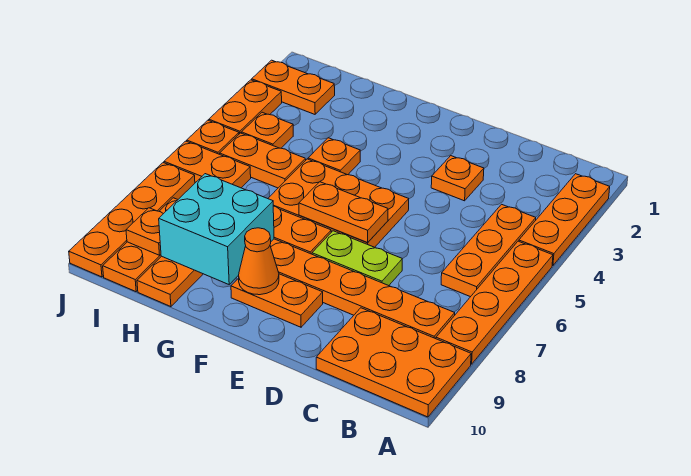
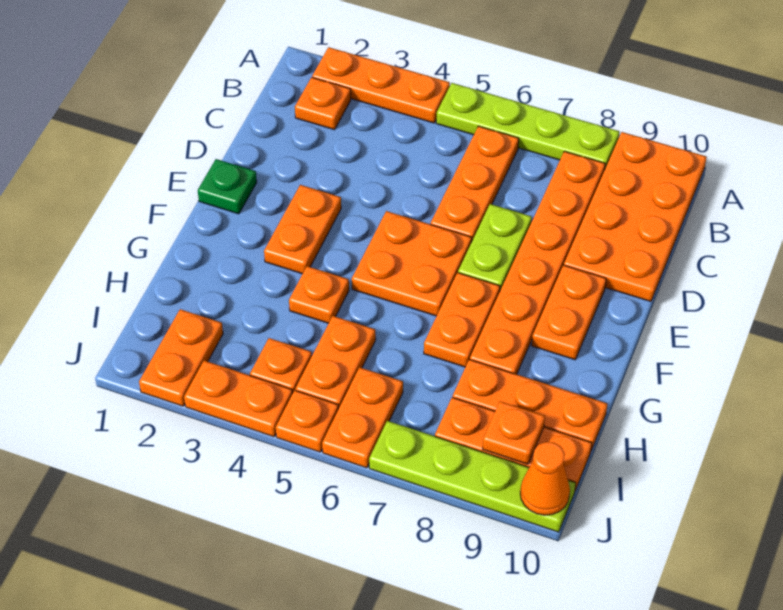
orange 1x4 plate [436,241,553,364] -> lime 1x4 plate [436,83,619,168]
orange 2x3 plate [316,308,471,417] -> orange 2x4 plate [564,132,707,302]
orange 1x3 plate [441,204,536,297] -> orange 1x3 plate turned to [431,126,519,240]
orange 1x1 plate [431,156,484,201] -> orange 1x1 plate moved to [295,77,351,130]
none -> green 1x1 plate [198,159,257,214]
orange 2x3 plate [268,159,409,247] -> orange 2x2 plate [352,211,472,316]
orange 1x2 plate [299,182,388,242] -> orange 1x2 plate moved to [264,185,341,274]
orange 1x1 cone [239,228,279,295] -> orange 1x1 cone moved to [520,442,570,515]
cyan 2x2 brick [159,174,274,284] -> none
orange 1x4 plate [69,163,195,277] -> lime 1x4 plate [369,421,576,532]

